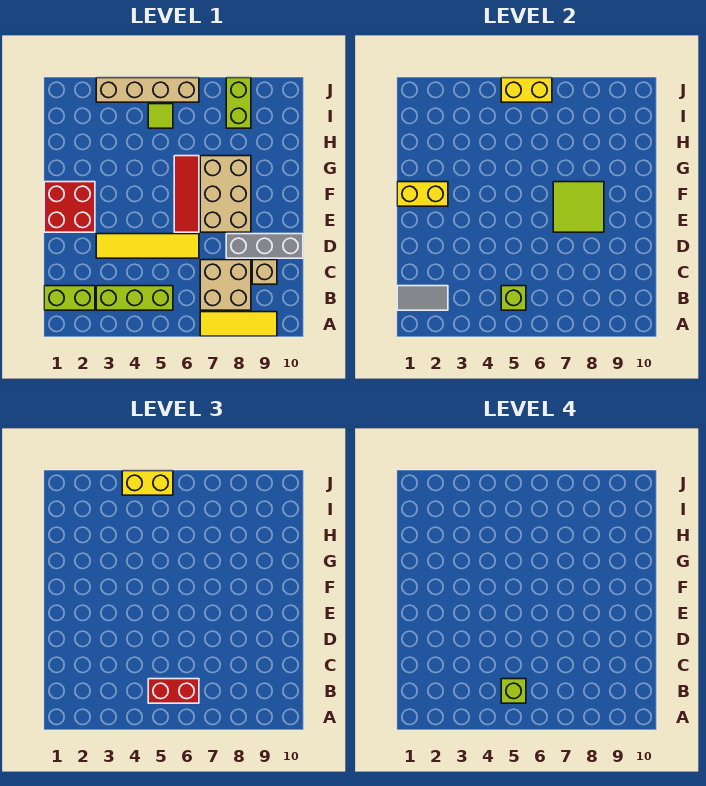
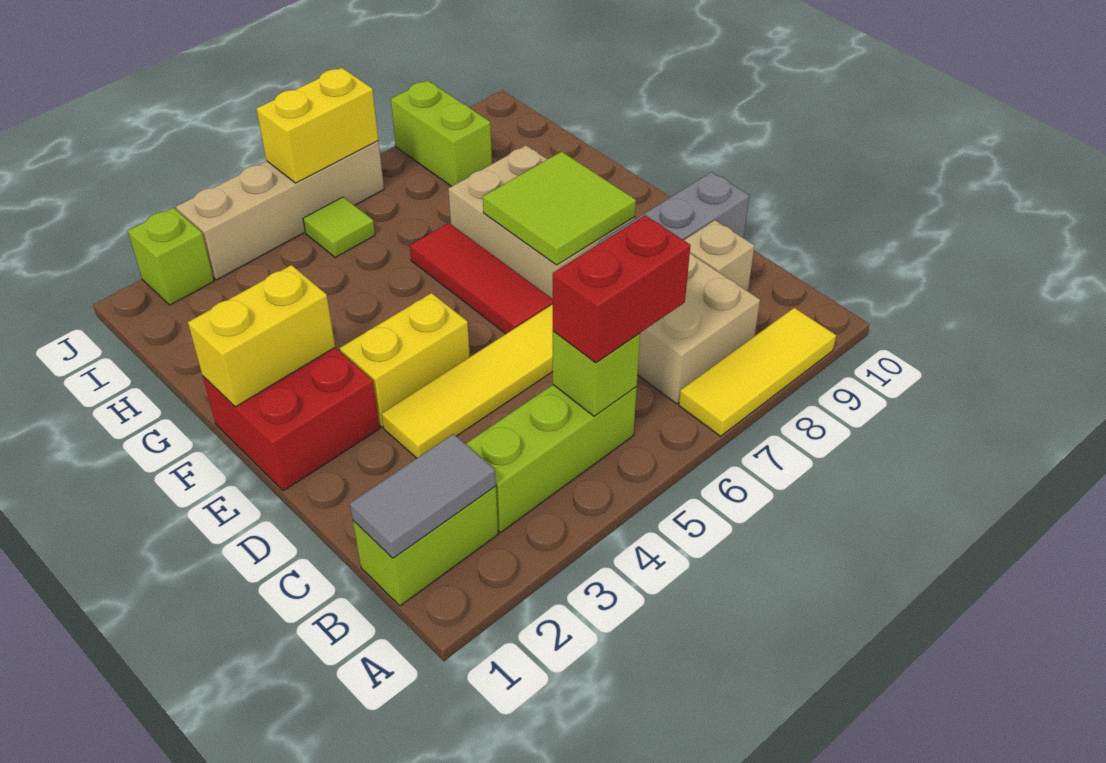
lime 1x1 brick [501,679,526,703] -> lime 1x1 brick moved to [128,208,214,305]
yellow 1x2 brick [122,471,173,495] -> yellow 1x2 brick moved to [340,293,470,427]

